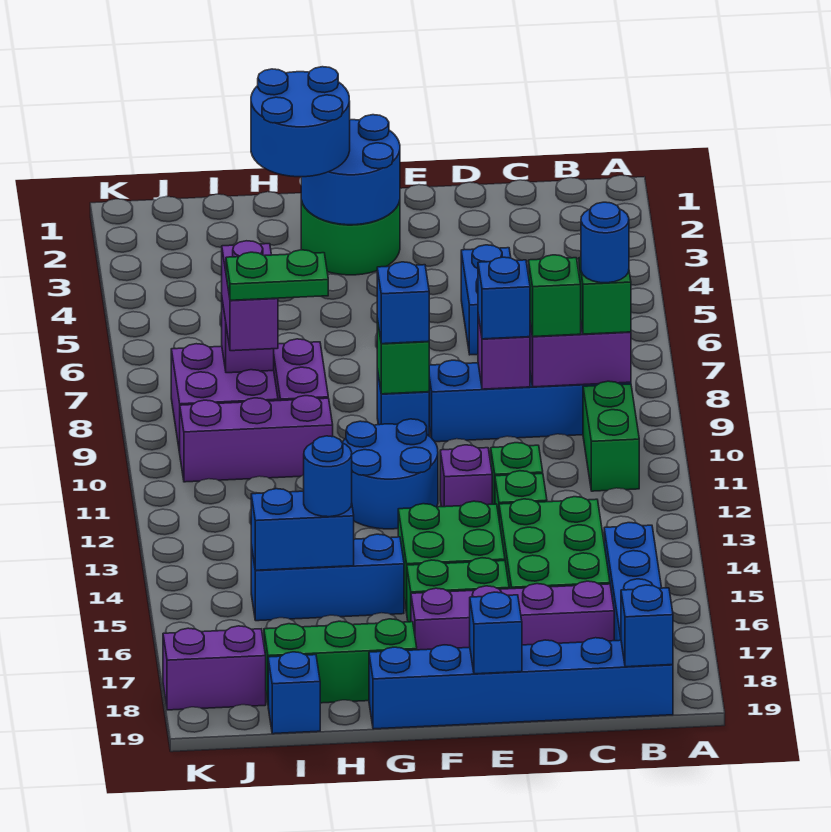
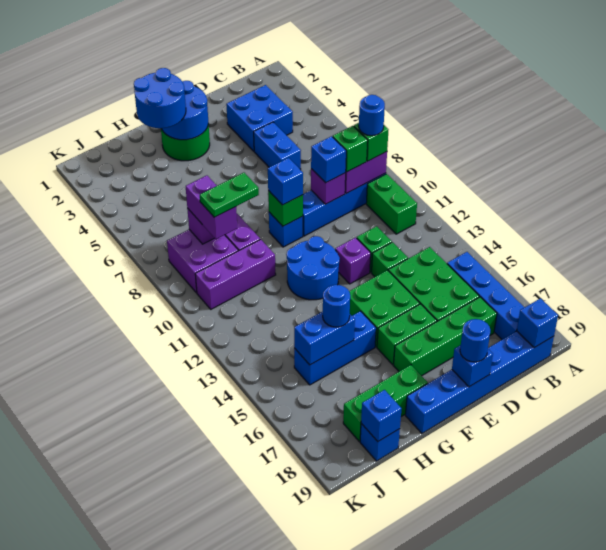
none -> blue 2x2 brick [226,85,293,151]
purple 1x4 brick [411,581,614,650] -> green 1x4 brick [394,297,497,376]
none -> blue 1x1 round brick [460,319,490,362]
none -> blue 1x1 brick [361,390,401,441]
purple 1x2 brick [163,626,266,710] -> none

